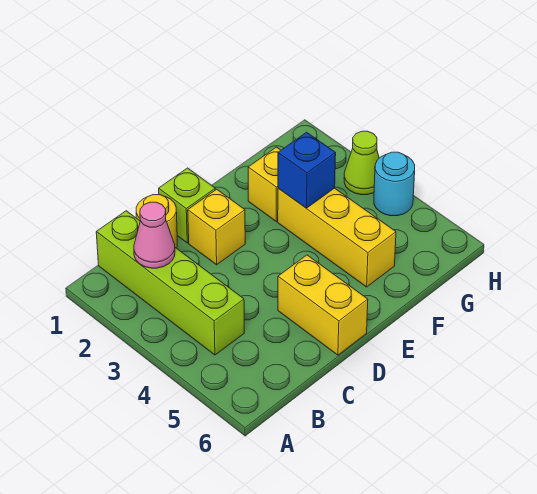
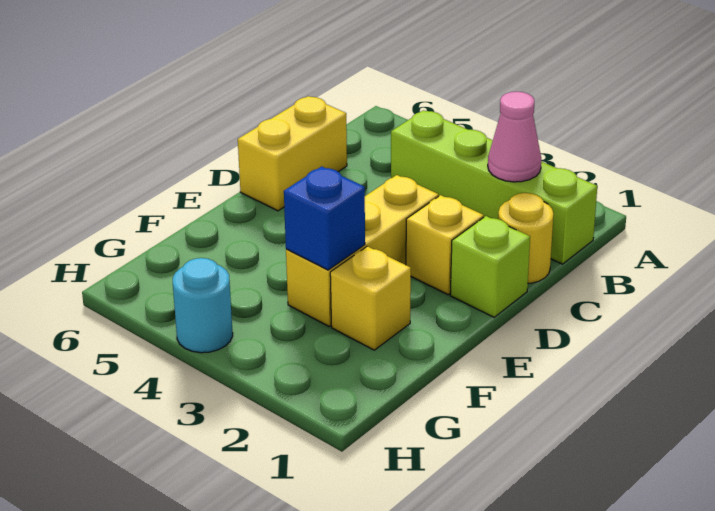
yellow 1x2 brick [278,255,368,355] -> yellow 1x2 brick turned to [238,96,347,211]
yellow 1x3 brick [278,188,396,287] -> yellow 1x3 brick turned to [286,175,438,327]
lime 1x1 cone [344,131,379,195] -> none

